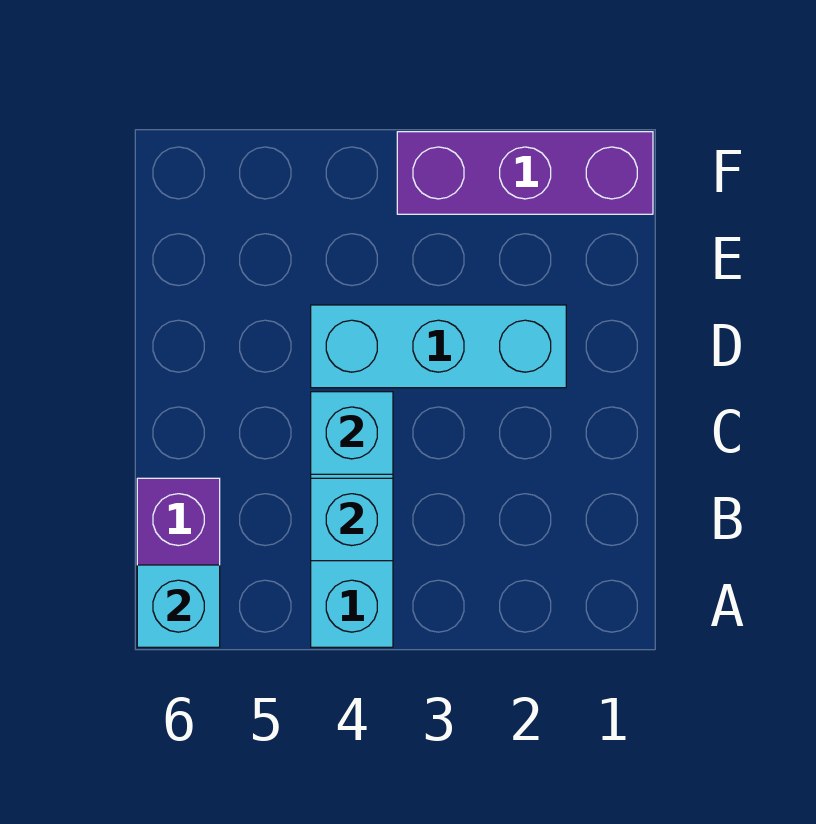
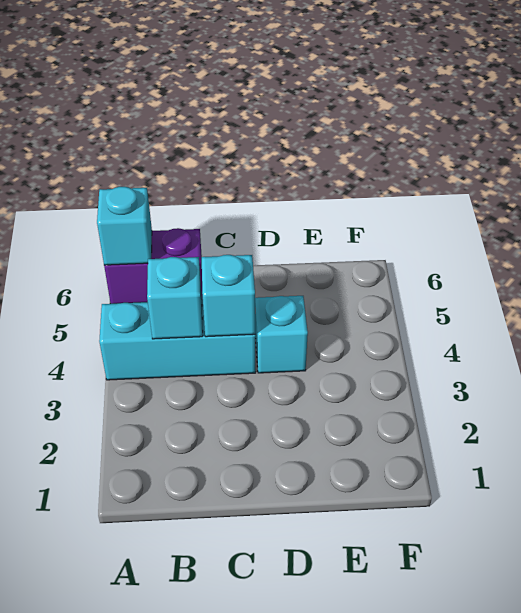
cyan 1x3 brick [311,305,566,388] -> cyan 1x1 brick [255,296,308,373]
purple 1x3 brick [397,132,653,214] -> none

